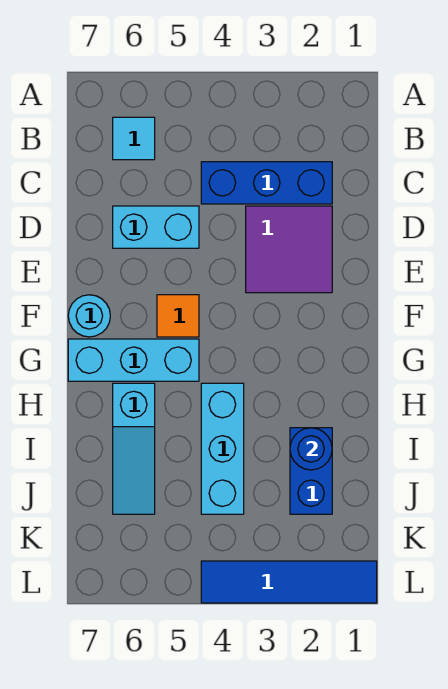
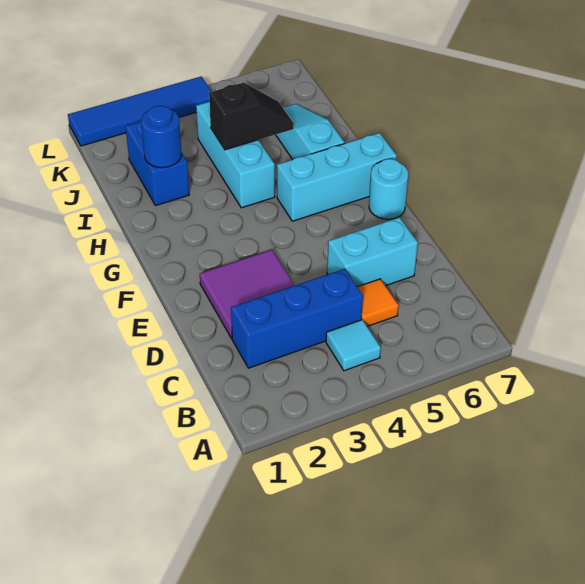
cyan 1x1 tile [113,117,155,160] -> cyan 1x1 tile moved to [326,320,381,371]
orange 1x1 tile [157,295,199,337] -> orange 1x1 tile moved to [358,279,399,326]
none -> black 1x2 slope [209,83,294,150]

